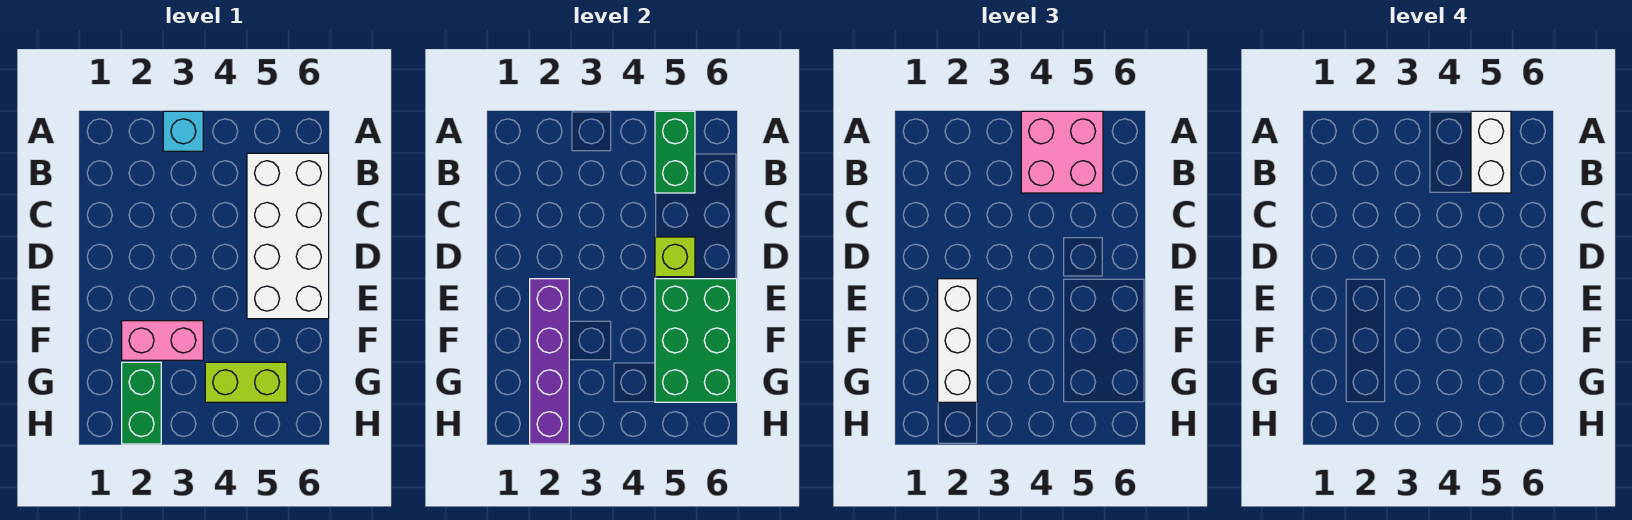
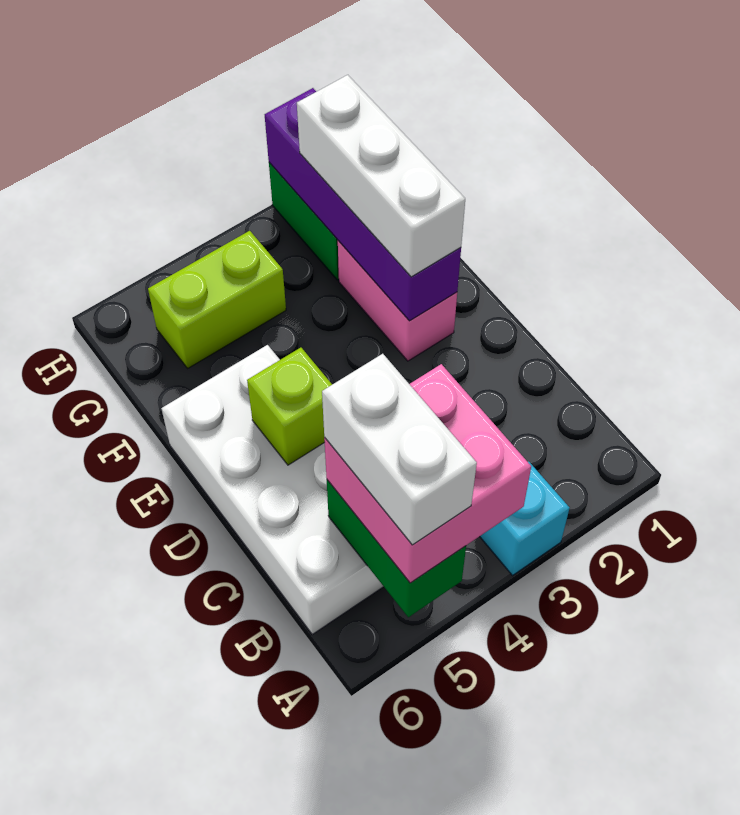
green 2x3 brick [655,279,737,402] -> none
pink 1x2 brick [122,321,203,360] -> pink 1x2 brick turned to [338,241,457,361]

